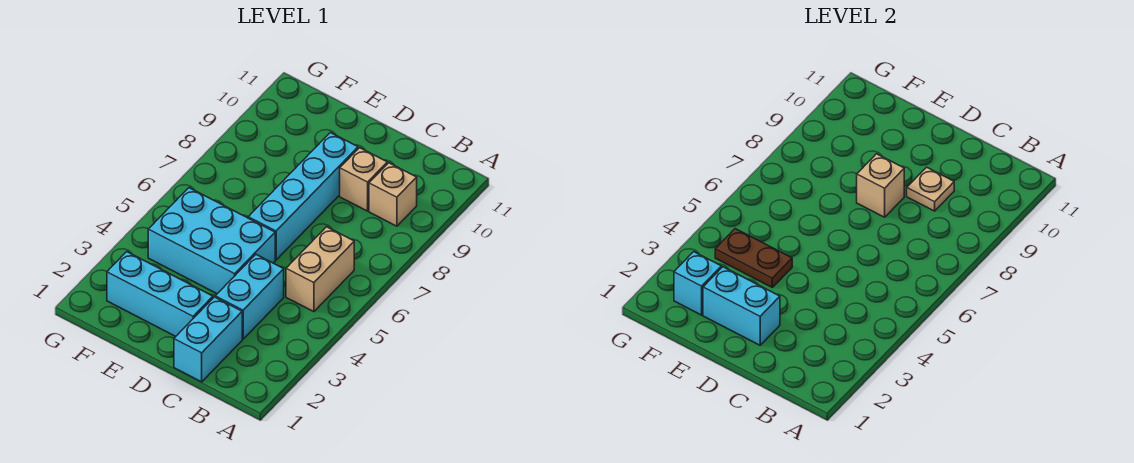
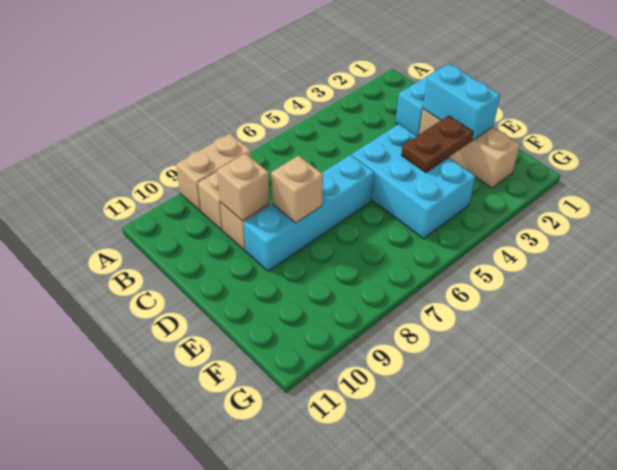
tan 1x2 brick [286,227,354,312] -> tan 1x2 brick moved to [176,134,251,211]
cyan 1x2 brick [215,255,284,339] -> none
tan 1x1 plate [907,167,954,211] -> tan 1x1 brick [217,154,270,221]
cyan 1x3 brick [107,252,213,336] -> tan 1x3 brick [419,109,520,188]
brown 1x2 plate [715,229,792,287] -> brown 1x2 plate turned to [401,116,473,173]
cyan 1x1 brick [674,252,721,315] -> none

